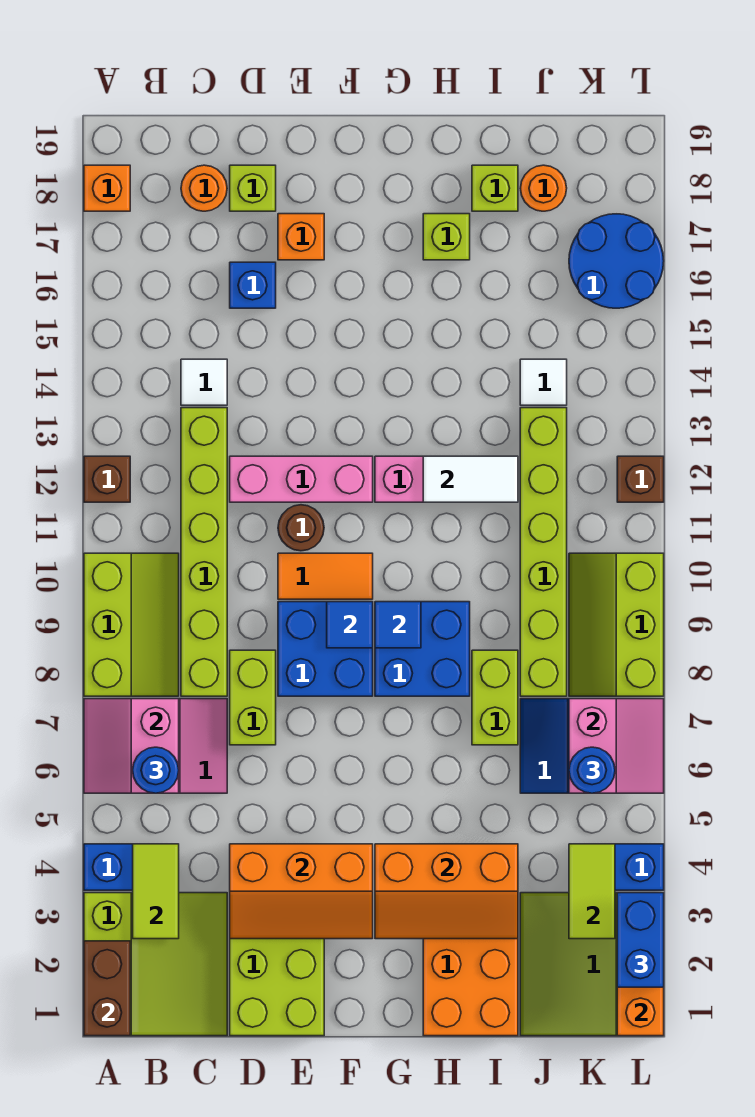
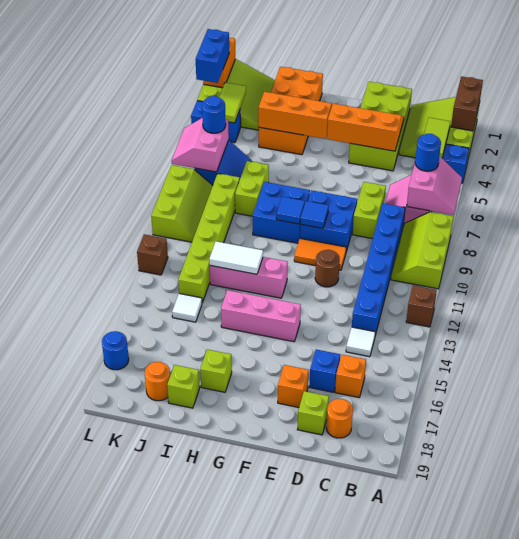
orange 1x1 brick [84,165,130,211] -> orange 1x1 brick moved to [335,355,366,397]
lime 1x6 brick [181,408,227,696] -> blue 1x6 brick [352,203,405,335]
pink 1x3 brick [230,456,373,502] -> pink 1x3 brick moved to [221,290,301,342]
blue 2x2 round brick [569,214,664,308] -> blue 1x1 round brick [102,331,129,370]

